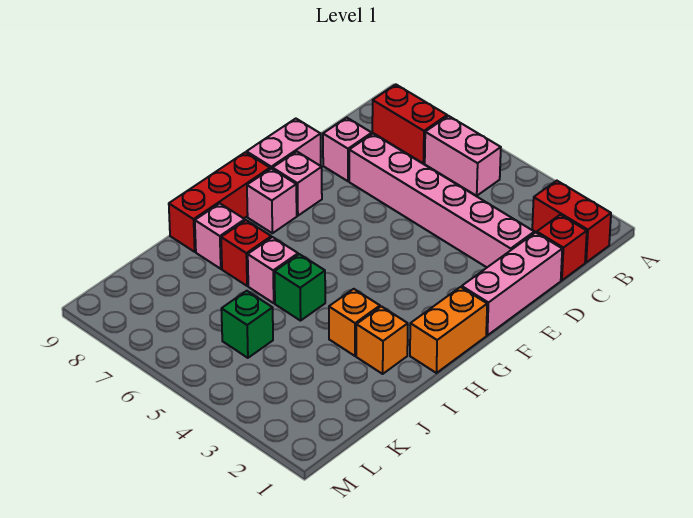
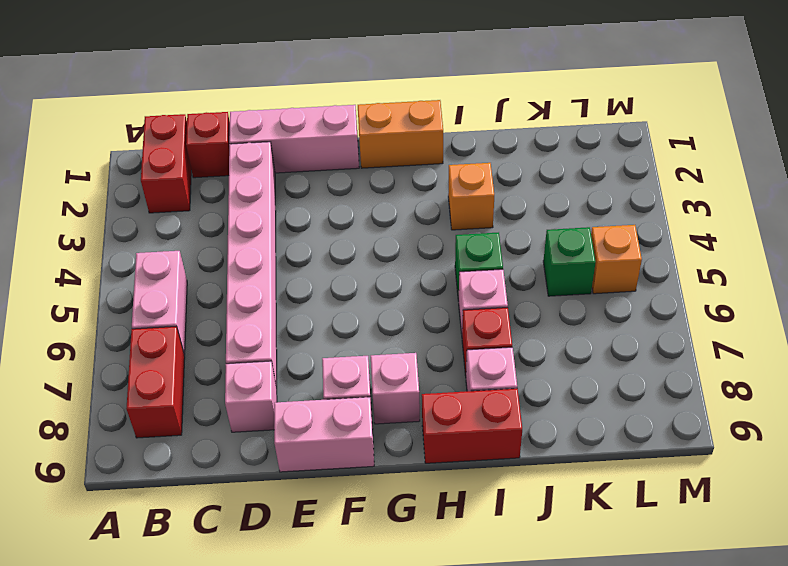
red 1x3 brick [169,152,270,252] -> red 1x2 brick [422,388,522,463]
orange 1x1 brick [356,306,408,374] -> orange 1x1 brick moved to [591,225,642,294]

